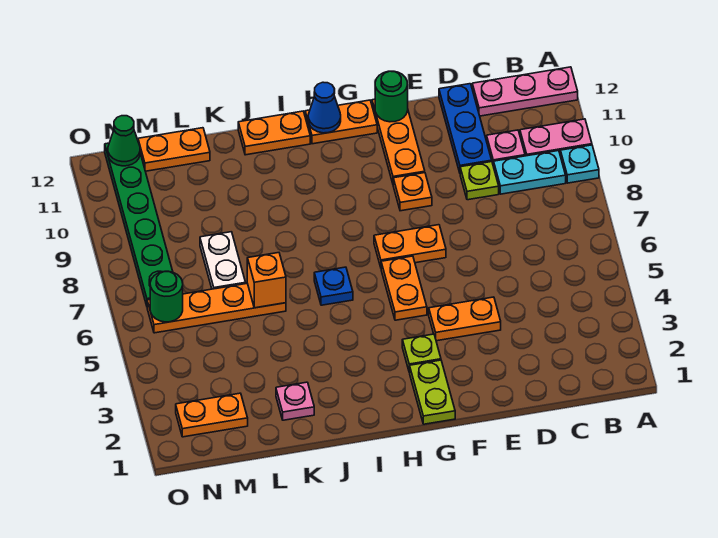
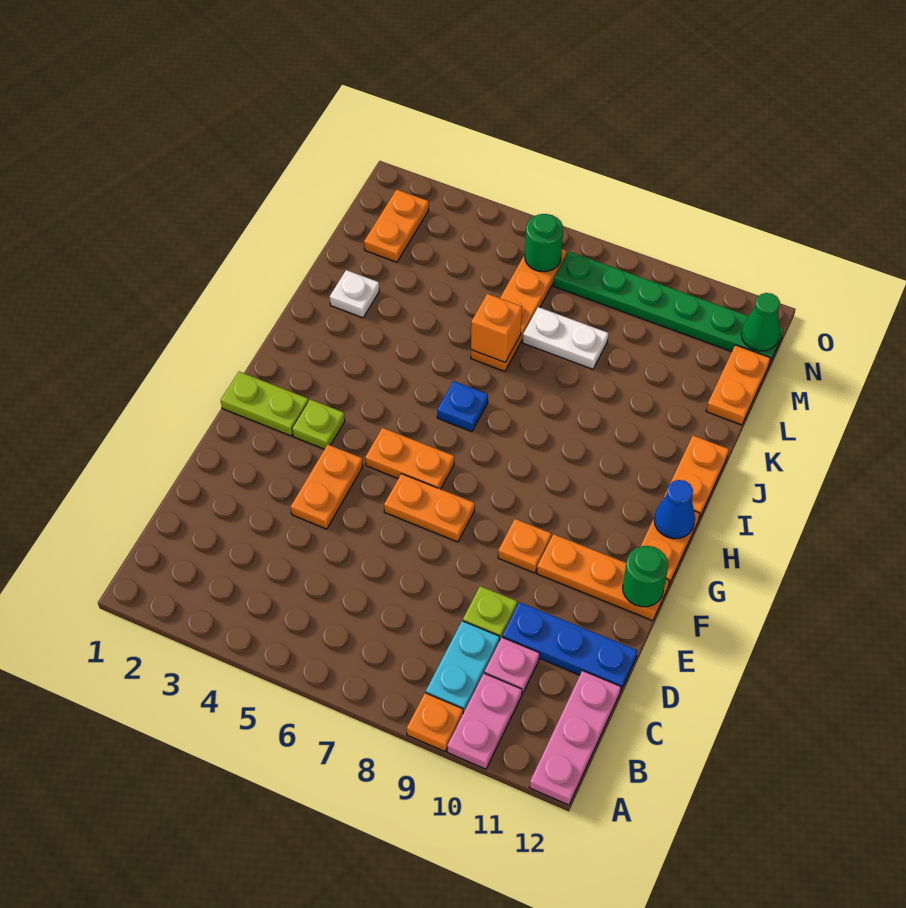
cyan 1x1 plate [560,145,599,183] -> orange 1x1 plate [407,693,463,751]
orange 1x2 plate [374,225,446,267] -> orange 1x2 plate turned to [384,474,475,542]
pink 1x1 plate [276,382,314,420] -> white 1x1 plate [330,270,379,318]

